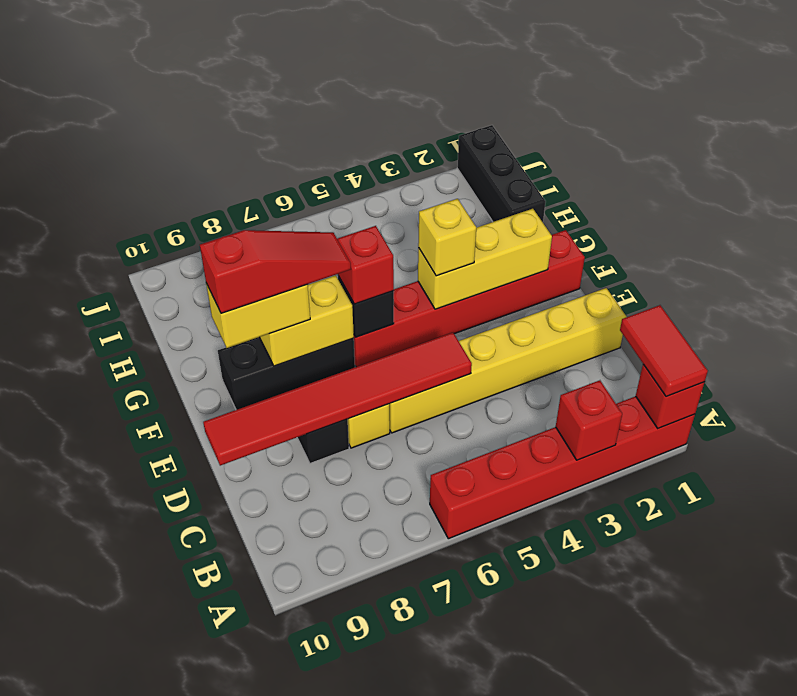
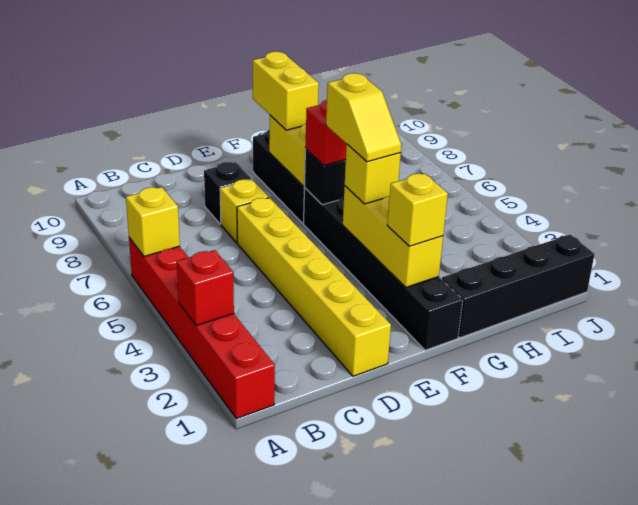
red 1x1 brick [636,364,704,428] -> none
red 1x2 tile [620,305,708,397] -> none
none -> yellow 1x1 brick [126,187,180,256]
red 1x6 tile [203,333,472,466] -> none
red 1x6 brick [354,230,585,367] -> black 1x6 brick [304,188,463,350]
none -> yellow 1x1 brick [387,174,448,246]
none -> yellow 1x2 slope [326,73,401,162]
red 1x3 slope [200,230,351,313] -> none
black 1x3 brick [457,125,546,222] -> black 1x4 brick [442,235,595,338]

